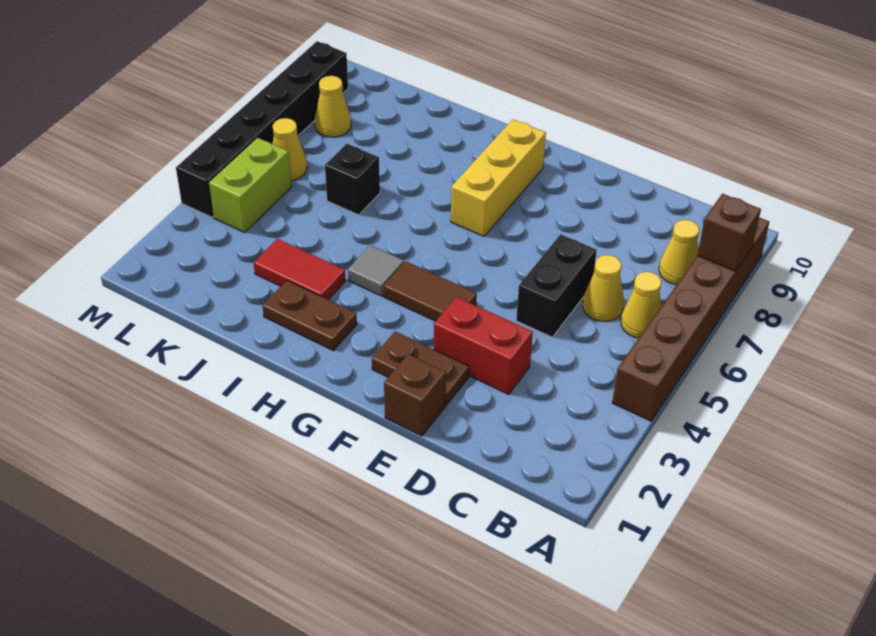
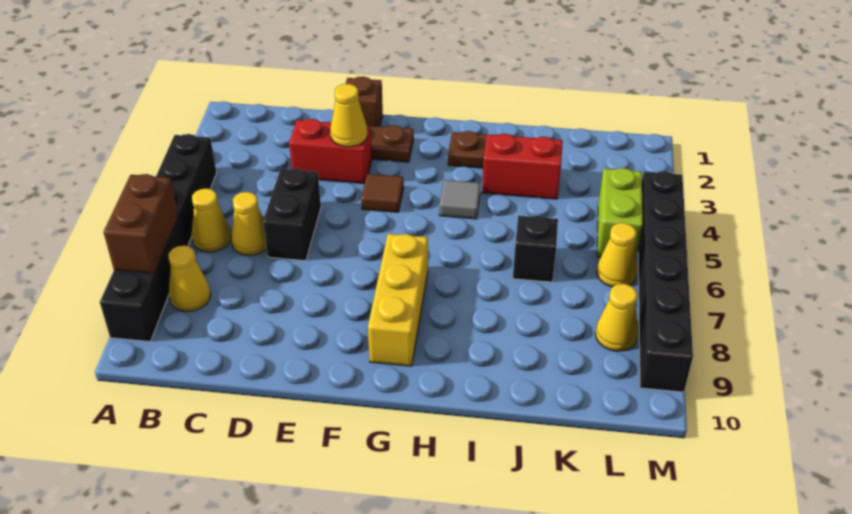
brown 1x6 brick [612,218,769,421] -> black 1x6 brick [100,134,216,341]
brown 1x1 brick [697,194,761,271] -> brown 1x2 brick [104,174,178,274]
none -> yellow 1x1 cone [330,84,367,147]
brown 1x2 tile [383,261,477,321] -> brown 1x1 tile [361,174,404,212]
red 1x2 tile [254,239,345,300] -> red 1x2 brick [482,134,563,199]

